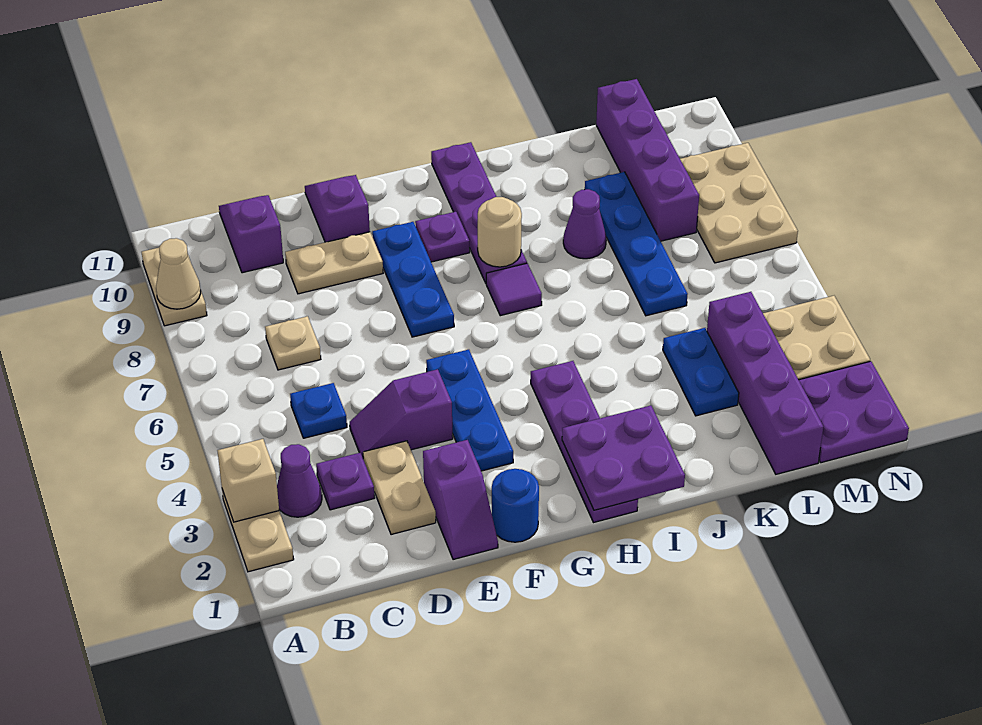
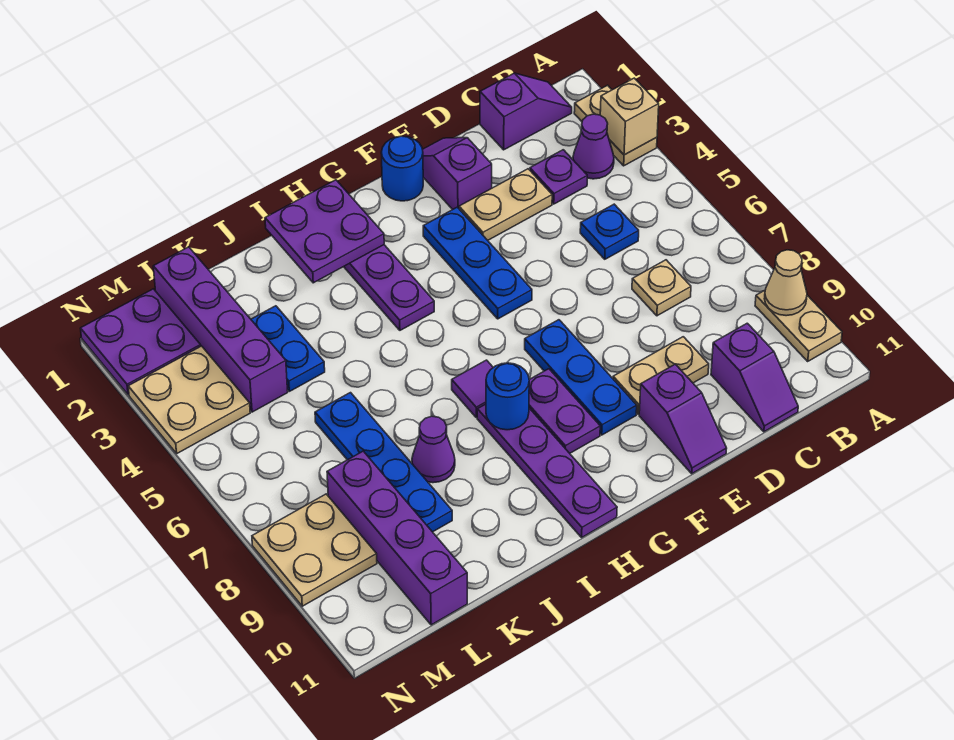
tan 1x2 plate [363,441,436,535] -> tan 1x2 plate turned to [459,169,552,240]
purple 1x2 slope [350,369,453,457] -> purple 1x2 slope moved to [480,73,572,150]
purple 1x1 plate [415,212,470,262] -> purple 1x2 plate [529,369,600,453]
tan 1x1 round brick [478,197,522,267] -> blue 1x1 round brick [486,363,529,430]
tan 2x3 plate [680,143,798,263] -> tan 2x2 plate [252,494,377,606]

